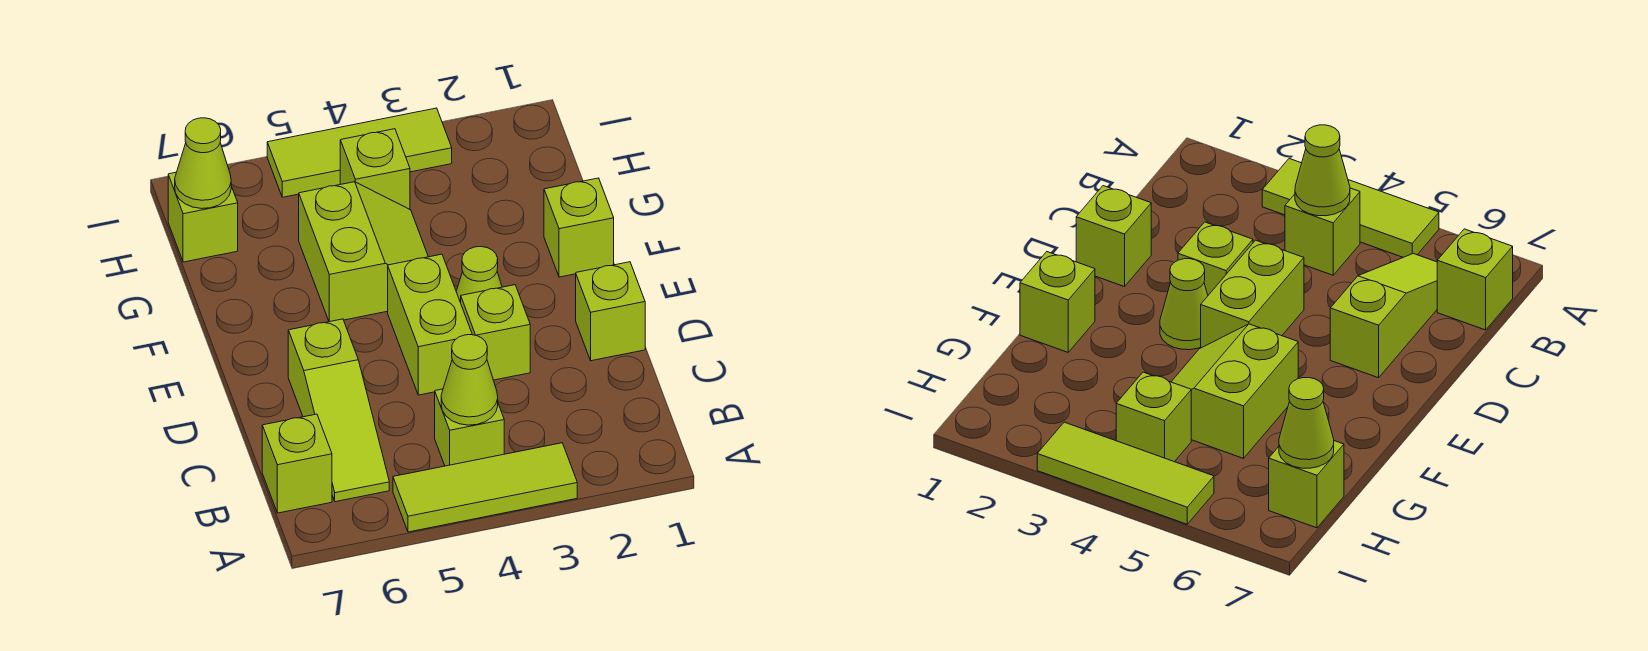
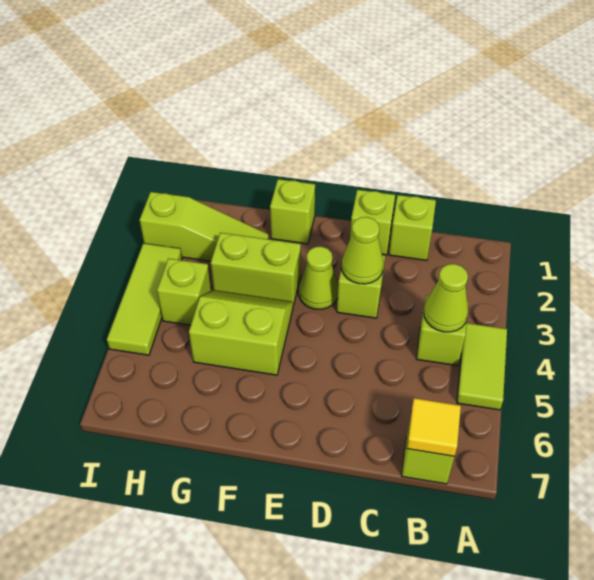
lime 1x3 tile [393,443,577,532] -> lime 1x2 tile [457,323,507,410]
lime 1x3 slope [288,319,389,502] -> lime 1x3 slope moved to [140,192,269,261]
none -> yellow 1x1 tile [407,398,461,456]
lime 1x2 brick [388,254,472,395] -> lime 1x2 brick moved to [211,233,301,306]
lime 1x1 brick [168,172,238,262] -> lime 1x1 brick moved to [389,195,436,260]
lime 1x1 cone [175,118,231,209] -> lime 1x1 cone moved to [342,217,383,284]

